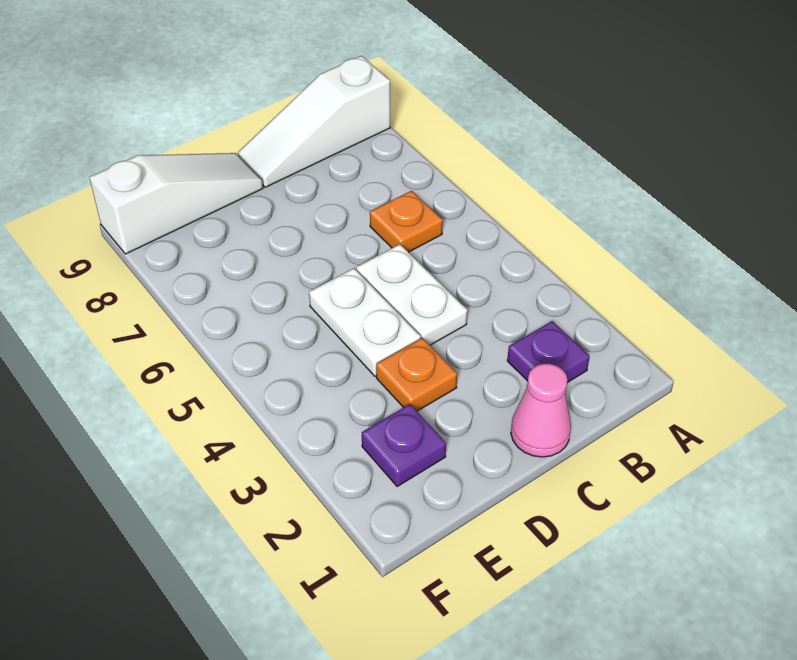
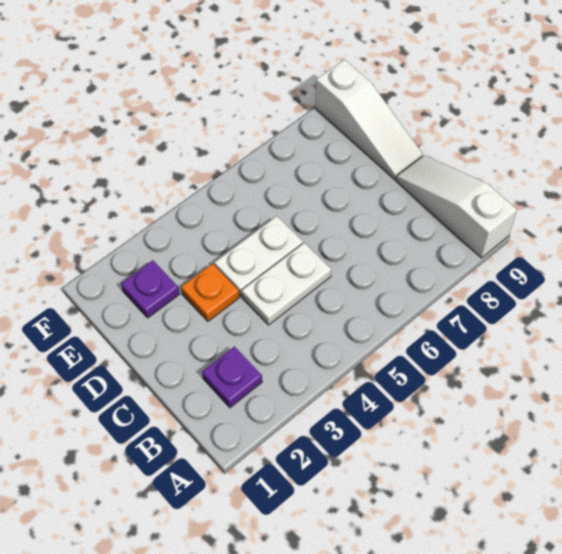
orange 1x1 plate [370,191,443,252] -> none
pink 1x1 cone [511,364,571,457] -> none

